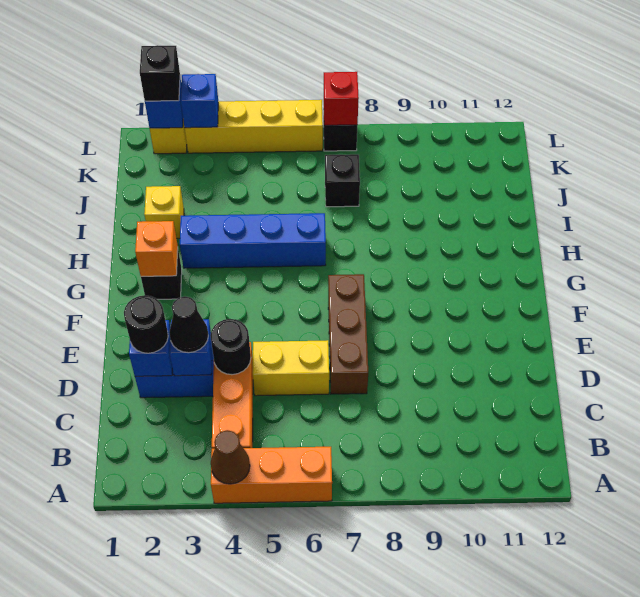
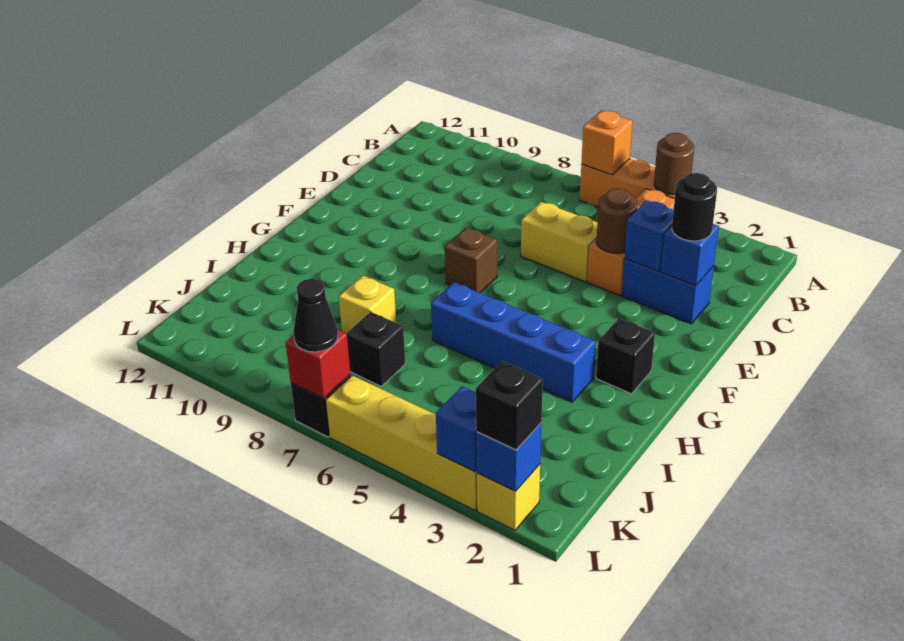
brown 1x1 cone [211,430,250,484] -> brown 1x1 round brick [654,133,694,195]
black 1x1 cone [169,296,208,353] -> black 1x1 cone moved to [293,279,338,352]
black 1x1 round brick [210,319,251,375] -> brown 1x1 round brick [596,189,638,253]
brown 1x3 brick [328,274,368,394] -> brown 1x1 brick [445,228,497,293]
orange 1x1 brick [135,221,178,276] -> orange 1x1 brick moved to [581,110,633,175]
yellow 1x1 brick [144,186,184,238] -> yellow 1x1 brick moved to [339,276,396,333]

